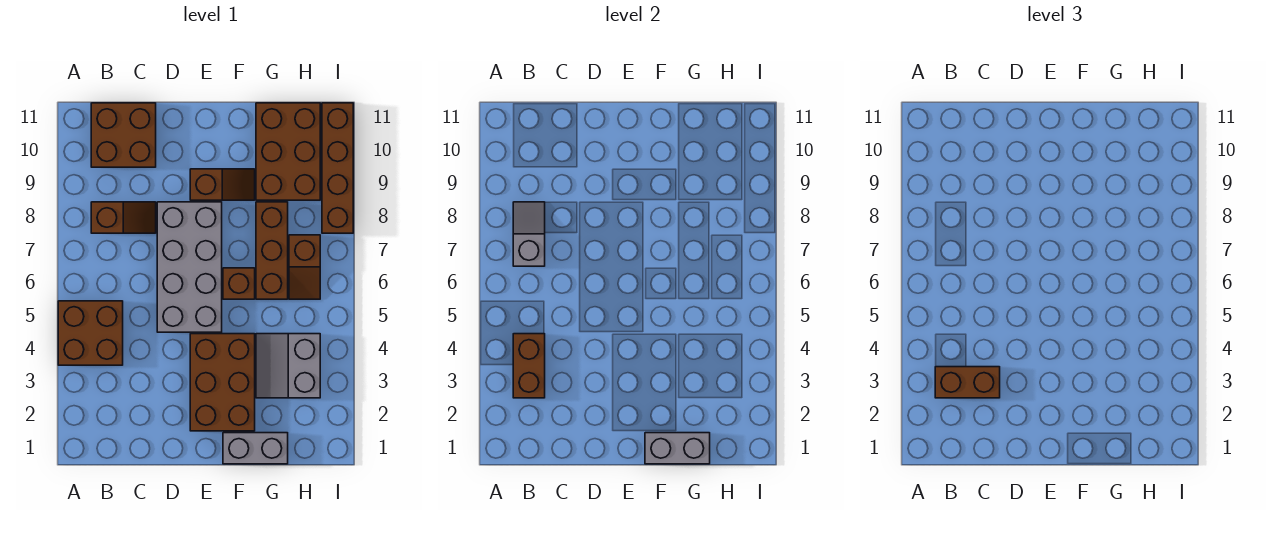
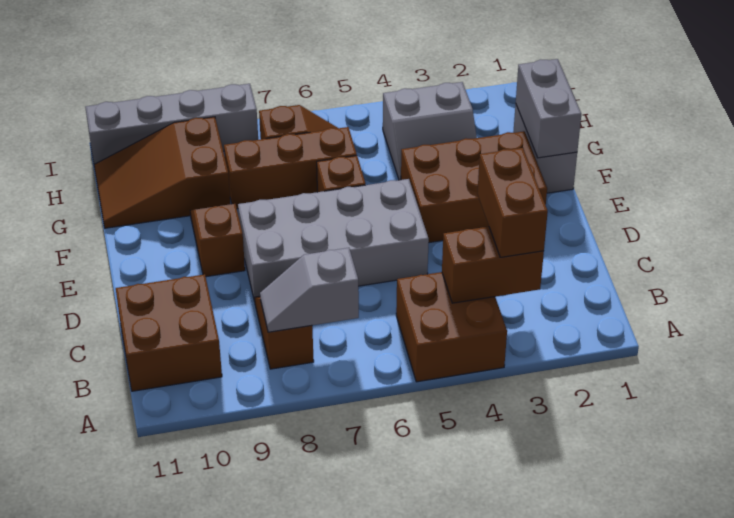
brown 2x3 brick [256,103,320,200] -> brown 2x3 slope [94,117,231,228]
brown 1x4 brick [322,103,353,233] -> grey 1x4 brick [85,84,258,164]

